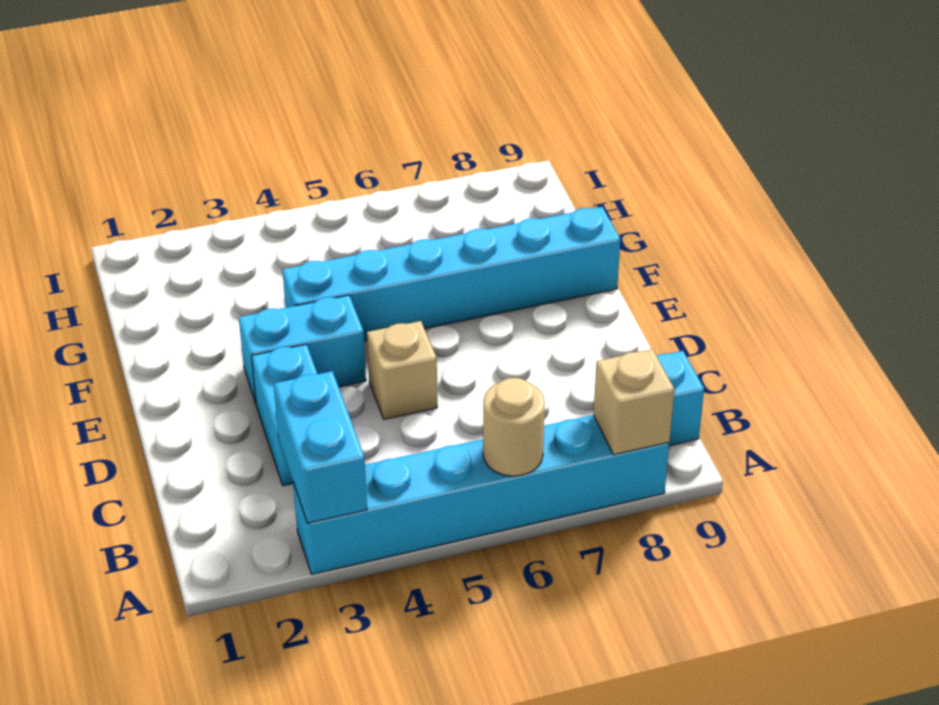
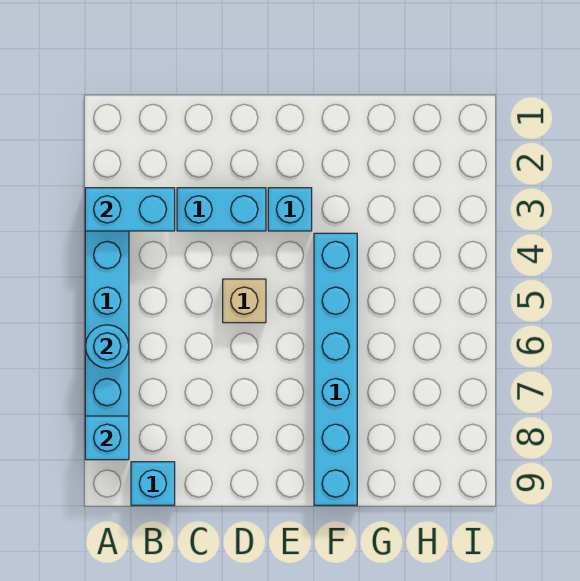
tan 1x1 round brick [483,378,545,476] -> cyan 1x1 round brick [85,325,129,368]
tan 1x1 brick [593,349,675,455] -> cyan 1x1 brick [85,416,129,460]
cyan 1x2 brick [239,295,366,403] -> cyan 1x1 brick [268,188,312,231]

